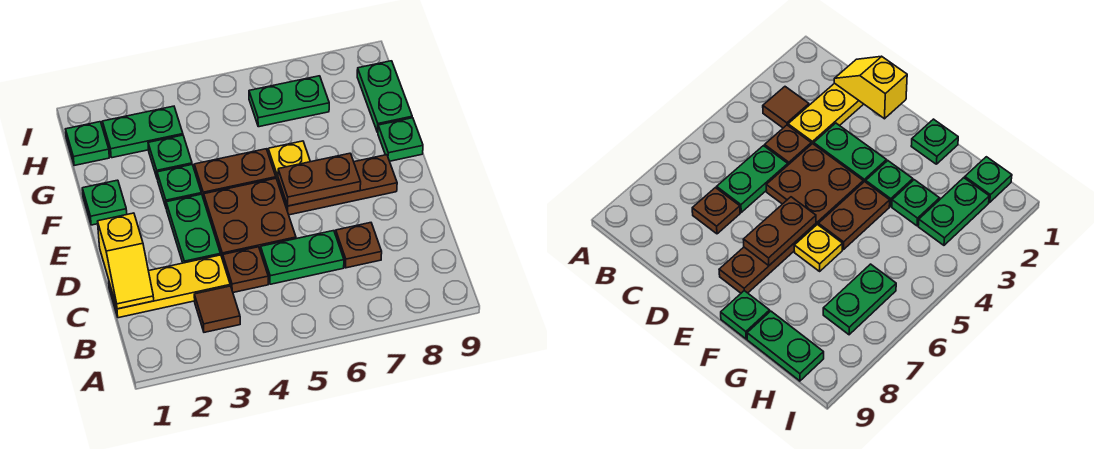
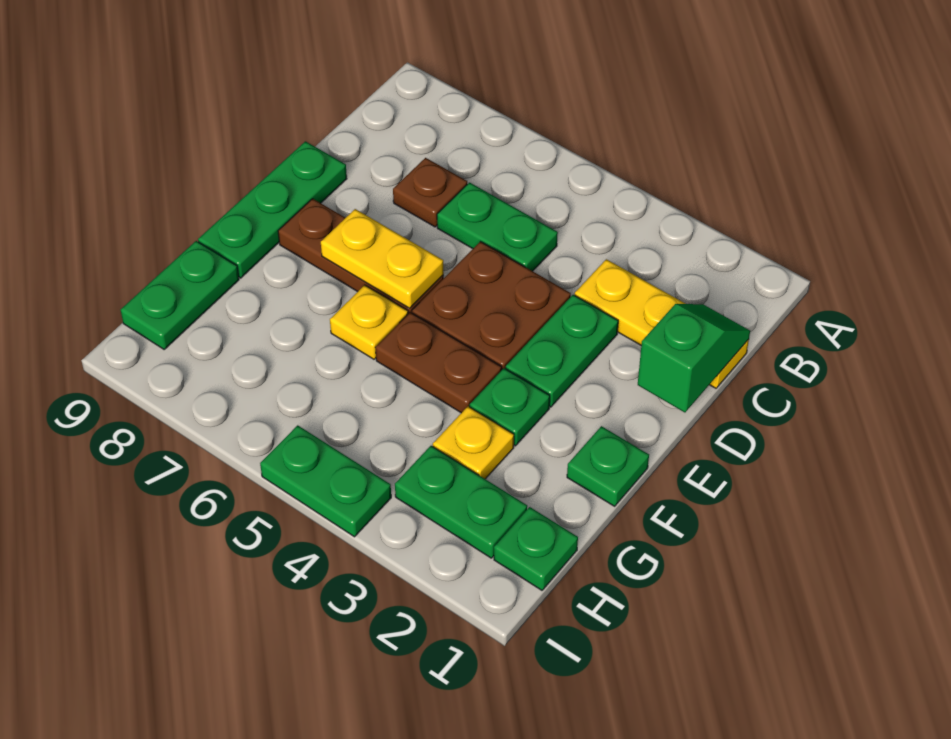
brown 1x1 tile [194,286,240,332] -> none
yellow 1x2 slope [98,213,154,309] -> green 1x2 slope [638,304,750,412]
brown 1x1 plate [223,247,268,293] -> none
brown 1x2 plate [278,153,361,206] -> yellow 1x2 plate [321,209,444,308]
green 1x1 plate [378,118,423,161] -> green 1x3 plate [198,141,347,278]
green 1x1 plate [148,135,192,177] -> yellow 1x1 plate [433,407,514,479]
green 1x2 plate [249,76,329,127] -> green 1x2 plate moved to [260,425,391,537]

